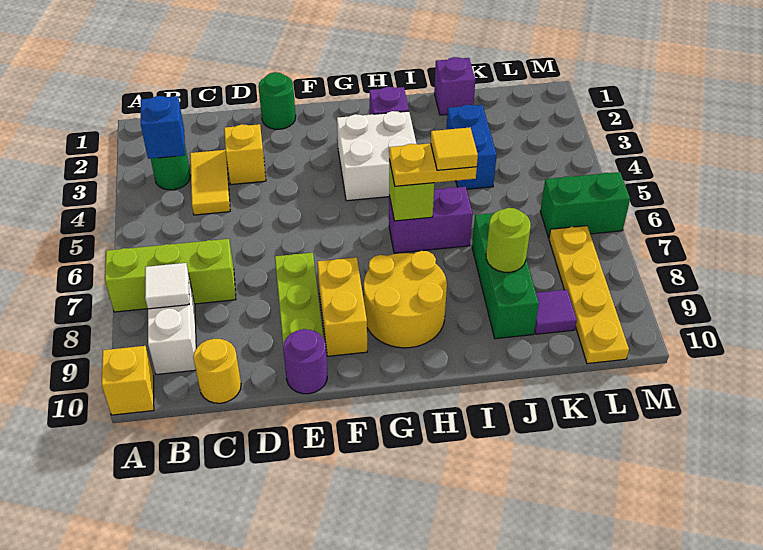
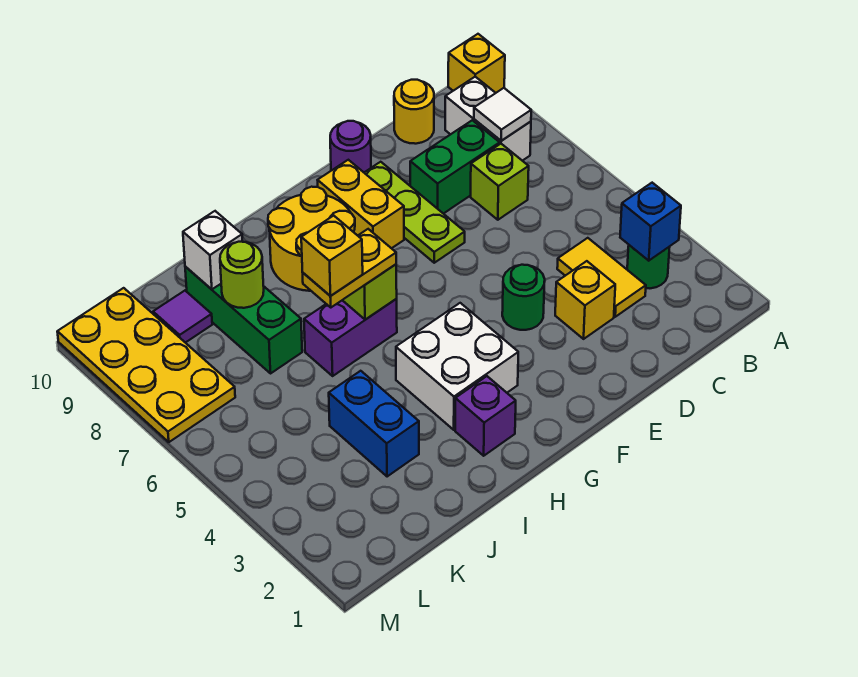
lime 1x3 brick [105,239,236,312] -> lime 1x1 brick [471,144,529,220]
green 1x1 round brick [259,72,296,129] -> green 1x1 round brick moved to [502,265,545,330]
yellow 1x1 tile [431,128,478,170] -> yellow 1x1 brick [301,216,363,296]
purple 1x1 brick [434,57,475,115] -> none
none -> white 1x1 brick [183,211,243,289]
green 1x2 brick [540,172,630,238] -> green 1x2 brick moved to [410,120,500,214]
yellow 1x4 plate [549,226,629,364] -> yellow 2x4 plate [57,288,235,442]

